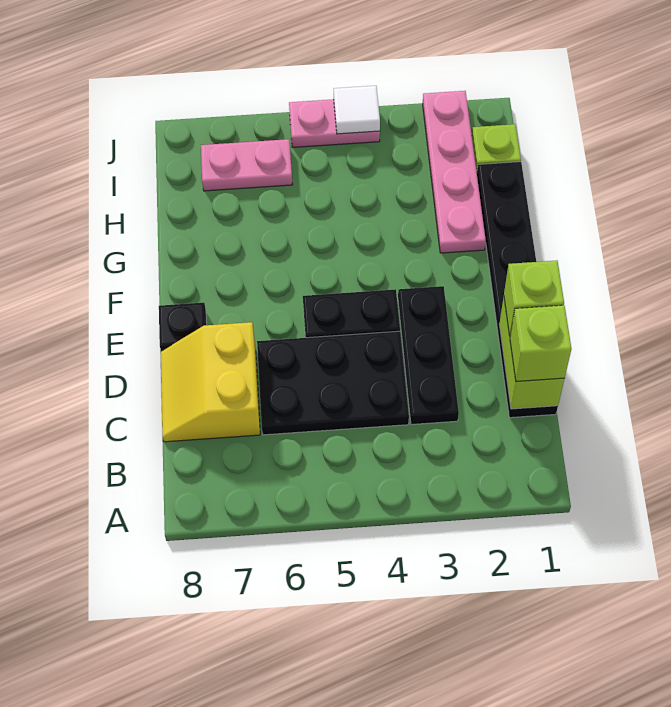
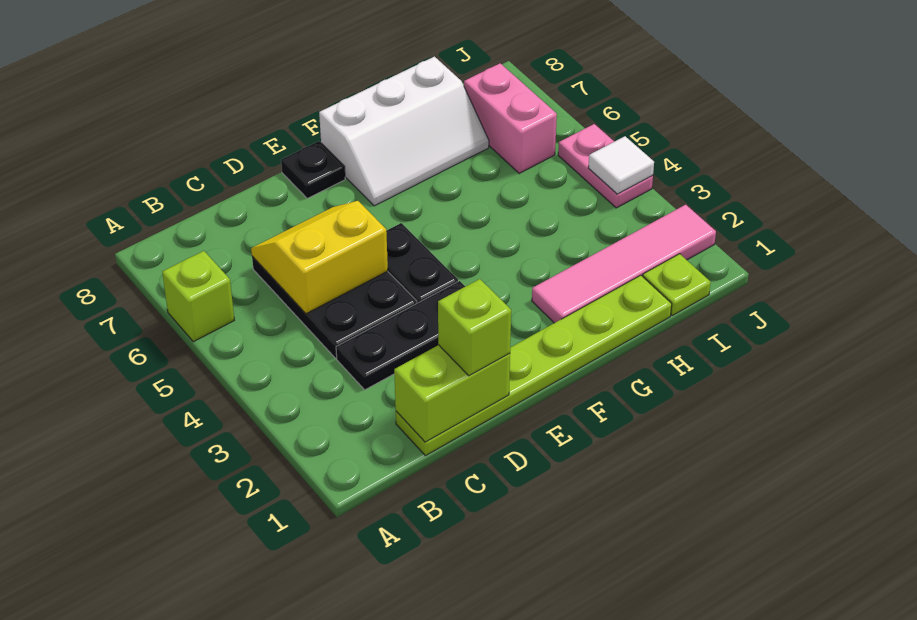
black 1x6 plate [477,162,558,418] -> lime 1x6 plate [396,275,672,456]
lime 1x1 brick [510,305,571,382] -> lime 1x1 brick moved to [162,251,234,342]
yellow 2x2 slope [161,322,260,442] -> yellow 2x2 slope moved to [251,201,388,314]
none -> white 2x3 slope [319,57,489,206]
pink 1x4 plate [423,91,486,253] -> pink 1x4 tile [532,205,716,323]
pink 1x2 plate [201,139,293,191] -> pink 1x2 brick [464,63,557,173]

